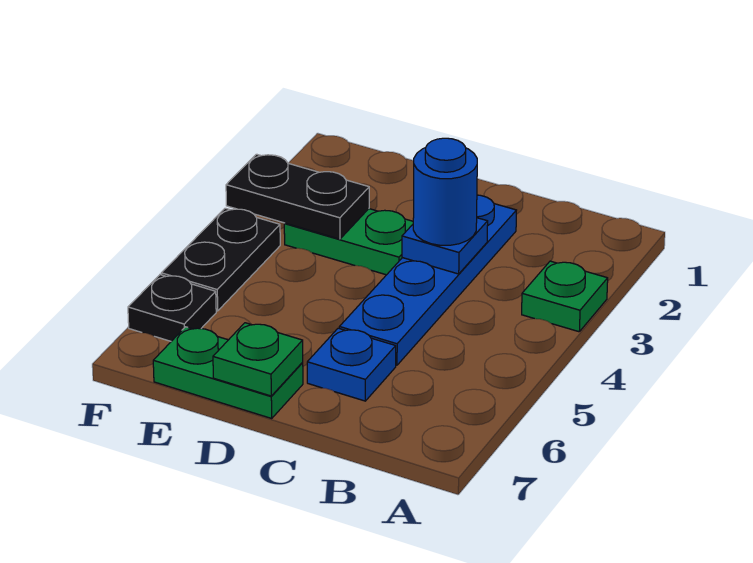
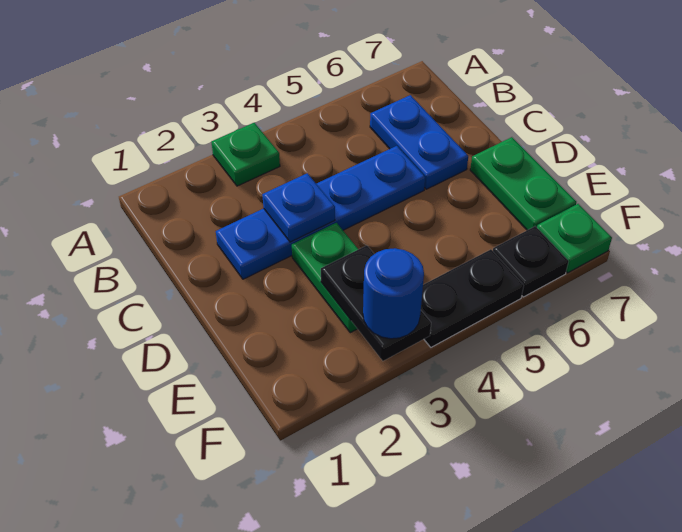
blue 1x1 round brick [413,138,477,245] -> blue 1x1 round brick moved to [363,248,424,339]
blue 1x1 plate [307,328,396,401] -> blue 1x2 plate [370,95,468,189]
green 1x1 plate [213,323,303,396] -> green 1x1 plate moved to [537,204,612,273]

